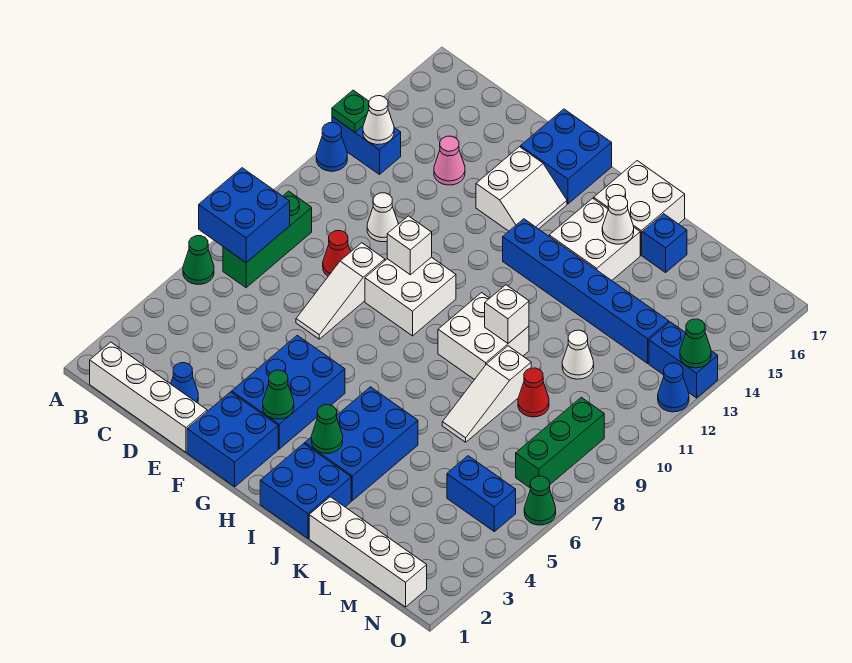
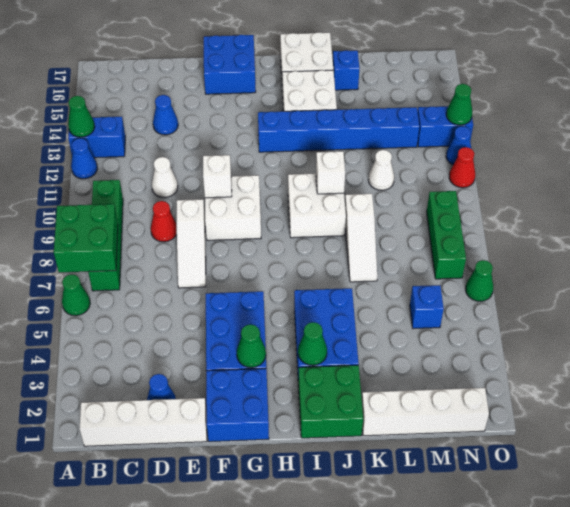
blue 2x2 brick [199,168,290,263] -> green 2x2 brick [54,204,118,273]
green 1x1 plate [332,90,369,132] -> green 1x1 cone [68,96,95,137]
green 1x3 brick [223,191,312,288] -> green 1x4 brick [88,180,123,291]
white 1x1 cone [363,96,394,145] -> none
pink 1x1 cone [434,136,465,185] -> blue 1x1 cone [153,95,178,135]
white 2x2 slope [476,147,567,231] -> none
blue 2x2 brick [260,444,351,538] -> green 2x2 brick [298,365,363,438]
white 1x1 cone [602,195,634,244] -> none
red 1x1 cone [518,368,549,417] -> red 1x1 cone moved to [449,147,475,188]
blue 1x2 brick [447,456,516,532] -> blue 1x1 brick [410,285,444,329]

